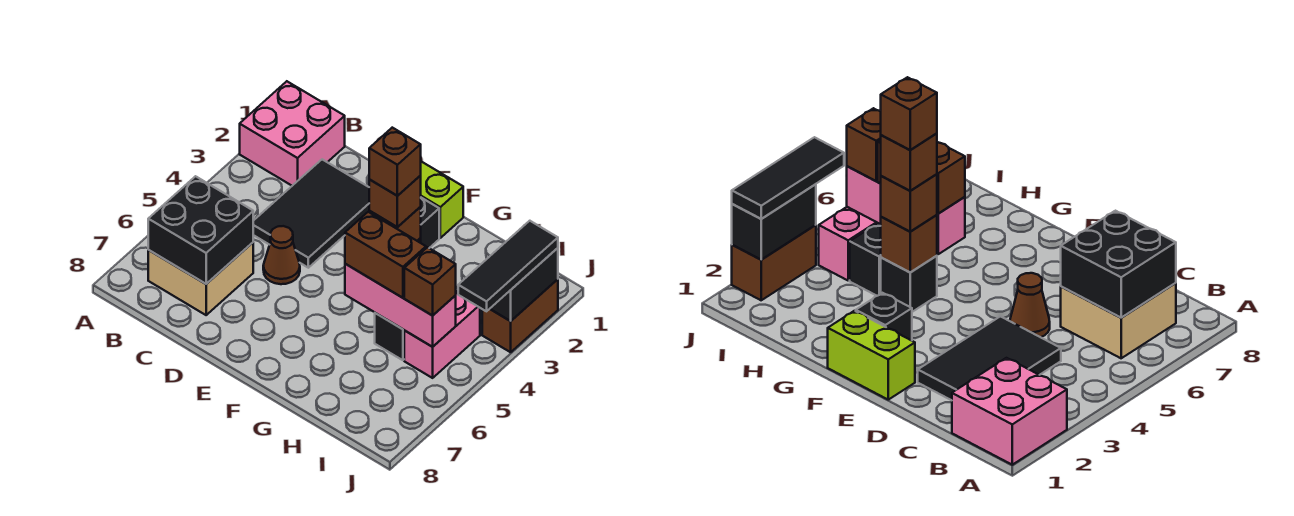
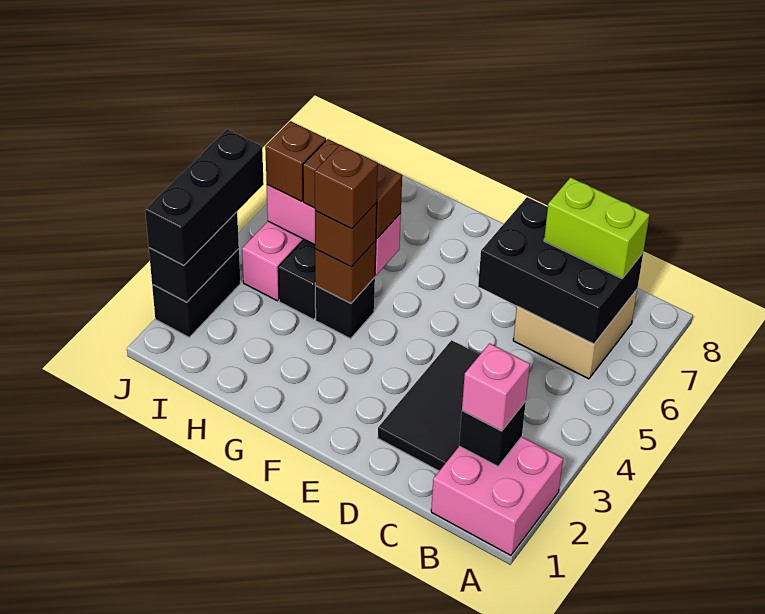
none -> pink 1x1 brick [462,343,530,431]
black 2x2 brick [148,176,253,284] -> black 2x3 brick [478,197,643,344]
brown 1x1 cone [263,226,300,284] -> none
lime 1x2 brick [420,162,463,238] -> lime 1x2 brick moved to [544,177,650,278]
black 1x1 brick [421,198,439,248] -> black 1x1 brick moved to [459,401,526,466]
brown 1x1 brick [369,128,421,196] -> none
brown 1x2 brick [482,279,558,352] -> black 1x2 brick [152,249,241,337]
black 1x3 tile [458,221,558,311] -> black 1x3 brick [145,129,264,266]

